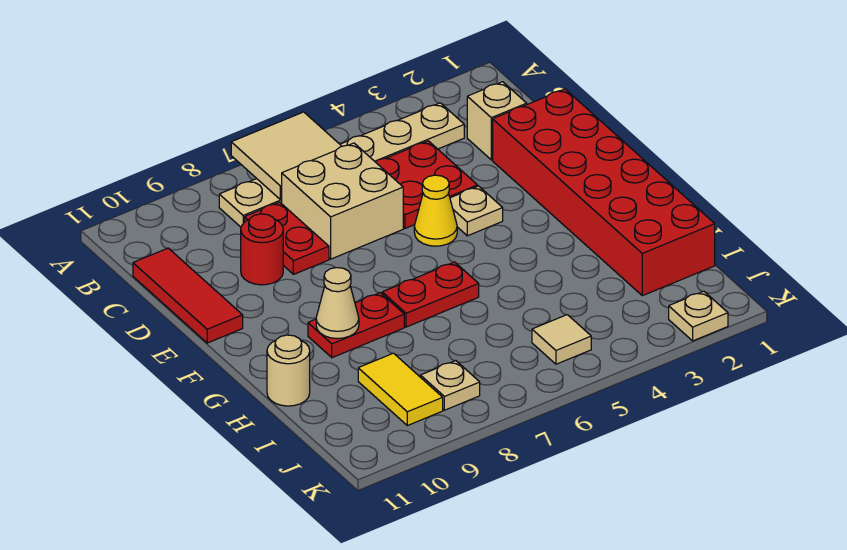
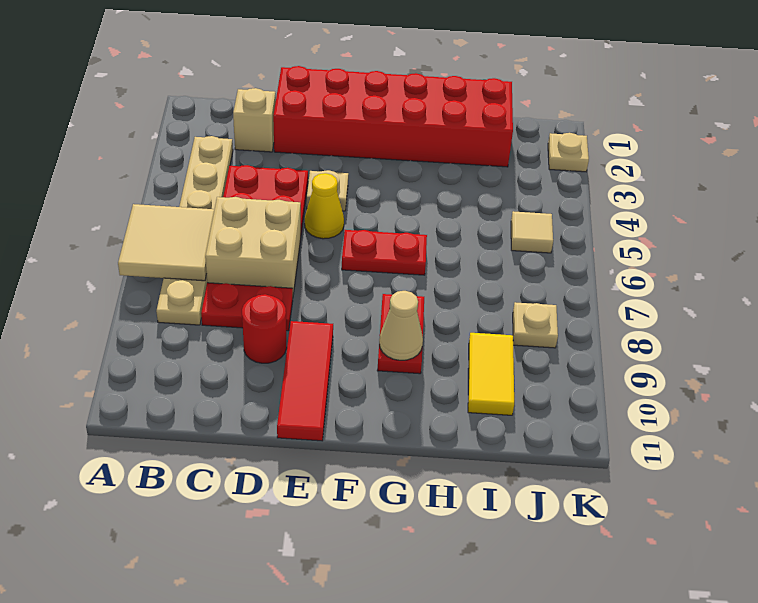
red 1x3 tile [133,248,243,343] -> red 1x3 tile turned to [277,321,333,441]
red 1x2 plate [382,262,479,327] -> red 1x2 plate turned to [342,230,427,275]
tan 1x1 round brick [267,335,310,406] -> none
yellow 1x2 tile [358,353,443,426] -> yellow 1x2 tile turned to [468,333,514,415]

